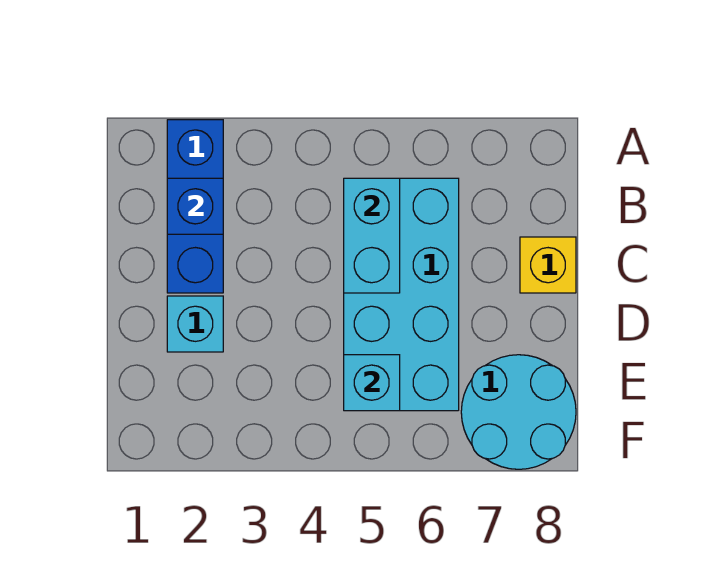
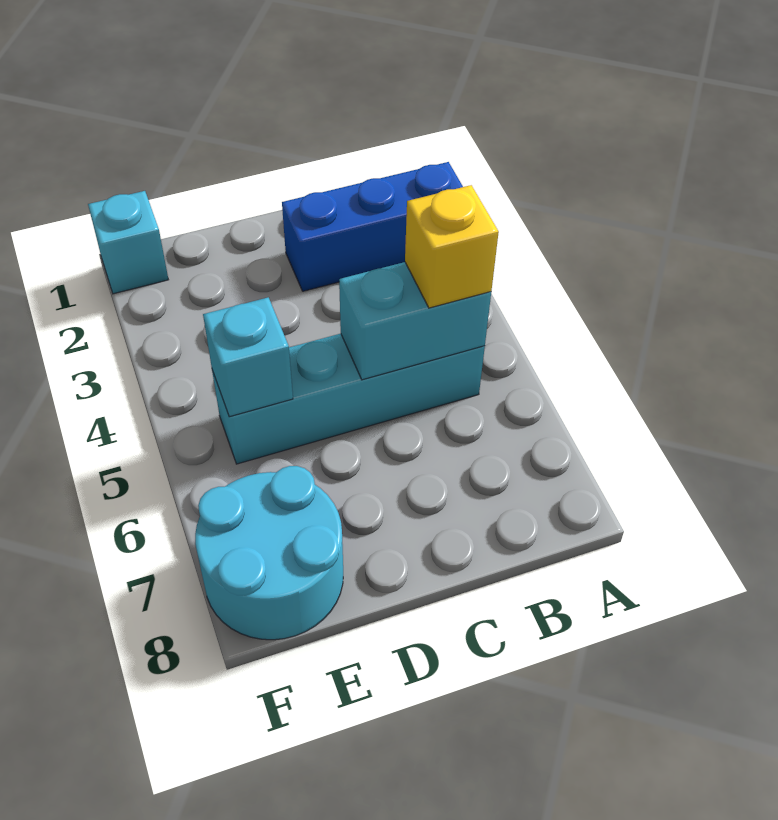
blue 1x1 brick [167,178,223,234] -> none
cyan 2x4 brick [344,178,459,411] -> cyan 1x4 brick [212,334,485,464]
yellow 1x1 brick [520,237,576,293] -> yellow 1x1 brick moved to [405,185,499,308]
cyan 1x1 brick [167,296,223,352] -> cyan 1x1 brick moved to [88,191,168,294]

